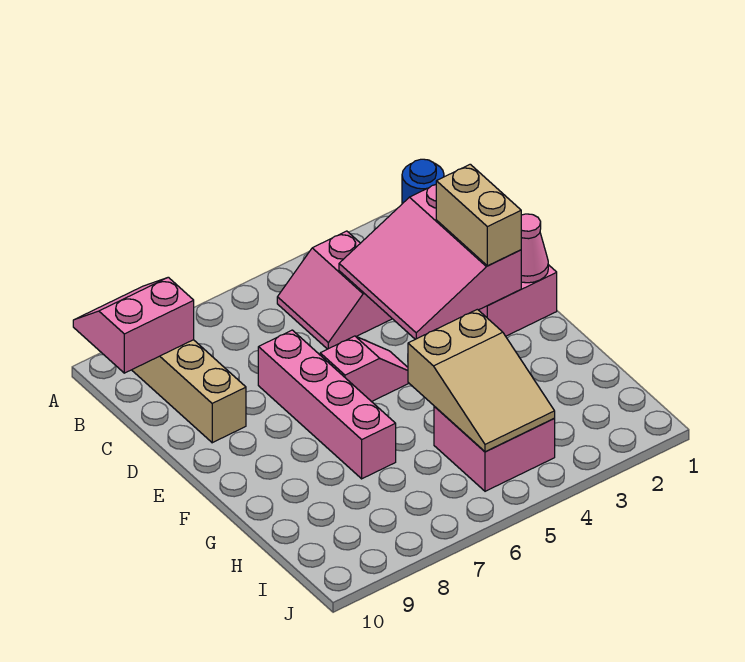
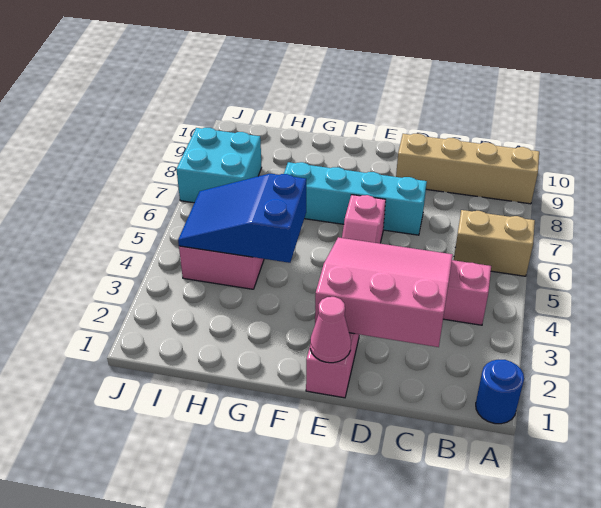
pink 2x2 slope [73,277,194,373] -> none
tan 1x2 brick [436,164,521,266] -> tan 1x2 brick moved to [454,210,535,276]
pink 1x4 brick [258,330,396,479] -> cyan 1x4 brick [284,162,427,235]
tan 2x3 slope [408,309,555,452] -> blue 2x3 slope [178,174,306,263]
none -> cyan 2x2 brick [177,128,262,203]

